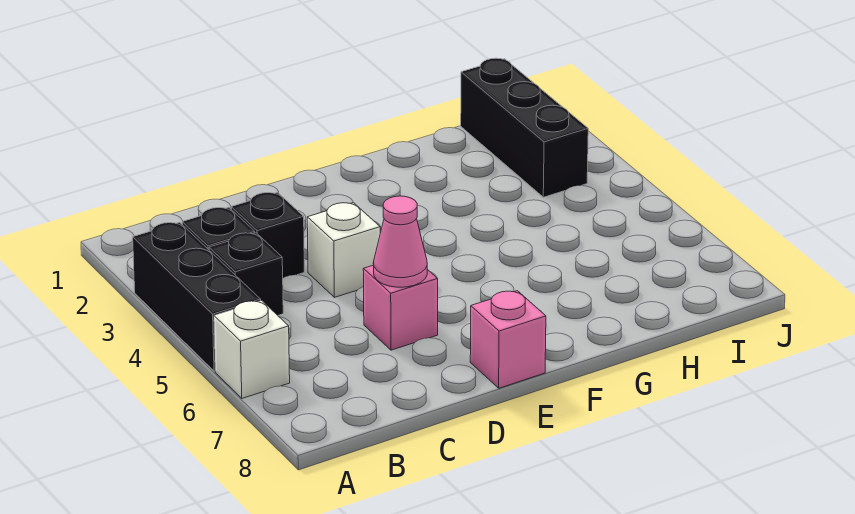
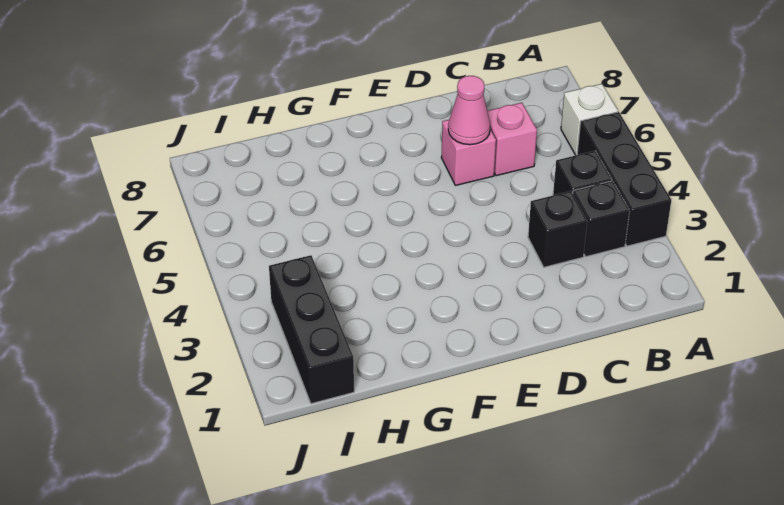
white 1x1 brick [307,203,380,297] -> none
pink 1x1 brick [470,291,546,388] -> pink 1x1 brick moved to [488,103,537,176]

